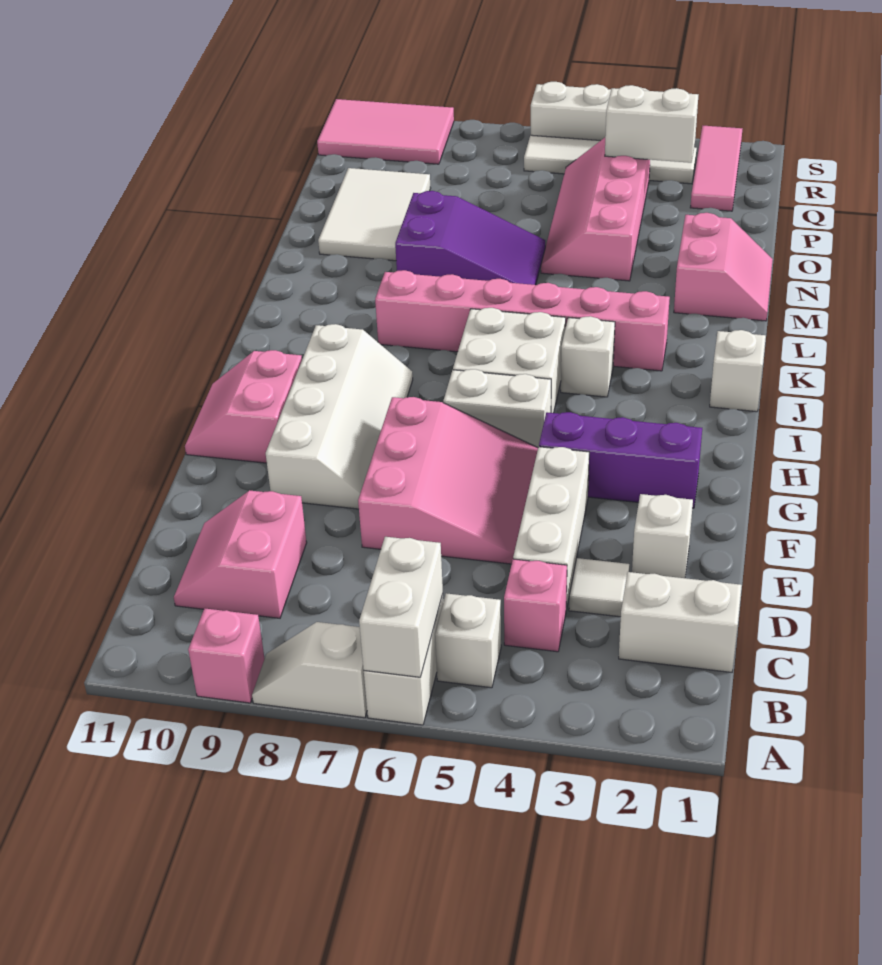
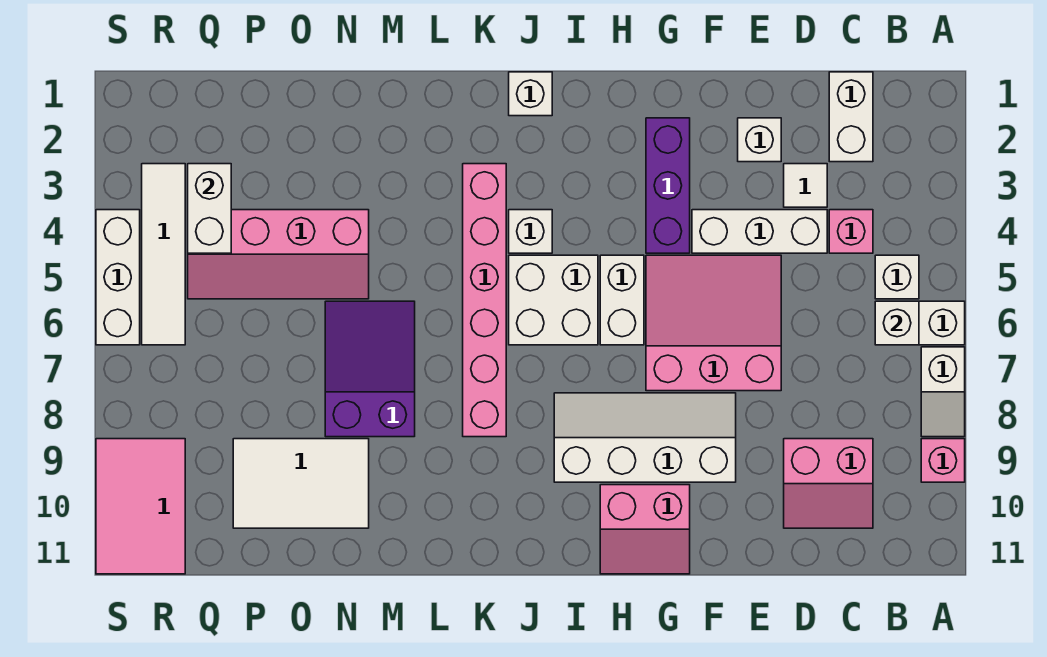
white 1x2 brick [359,537,443,677] -> white 1x1 brick [875,301,919,345]
pink 2x2 slope [674,213,773,321] -> none
pink 1x3 tile [690,126,742,211] -> none

